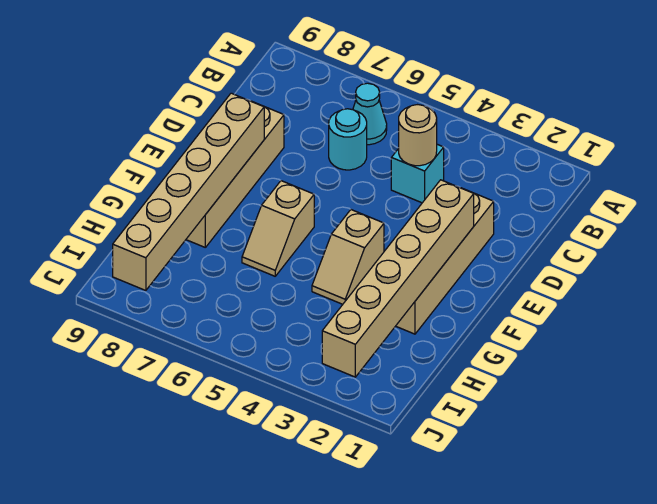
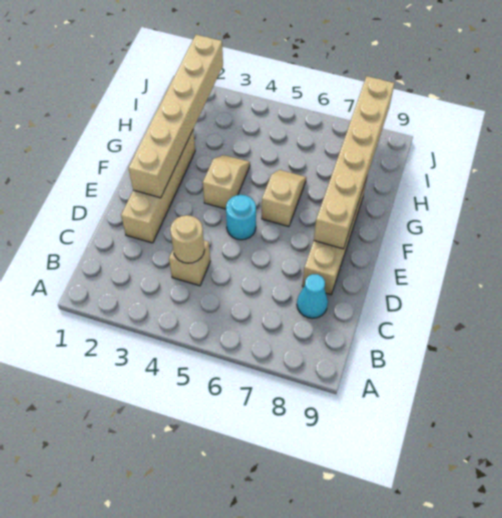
cyan 1x1 cone [353,83,387,145] -> cyan 1x1 cone moved to [297,274,328,318]
cyan 1x1 brick [391,144,444,203] -> tan 1x1 brick [169,240,210,286]
cyan 1x1 round brick [329,109,367,170] -> cyan 1x1 round brick moved to [226,195,256,240]

